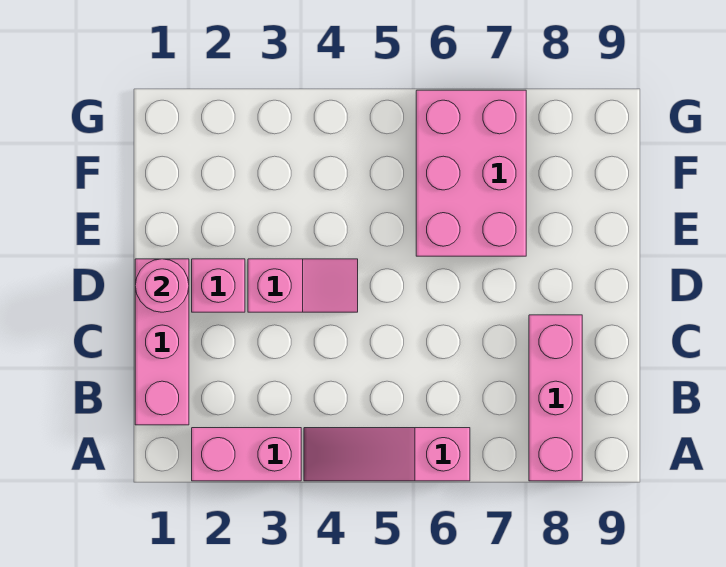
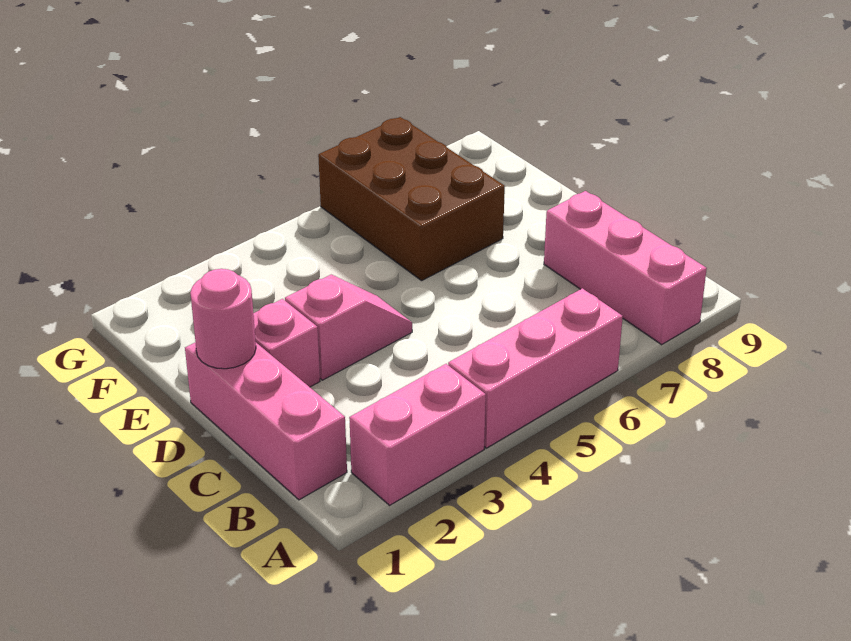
pink 1x3 slope [304,428,470,481] -> pink 1x3 brick [448,288,623,448]
pink 2x3 brick [416,90,526,256] -> brown 2x3 brick [318,117,505,281]

